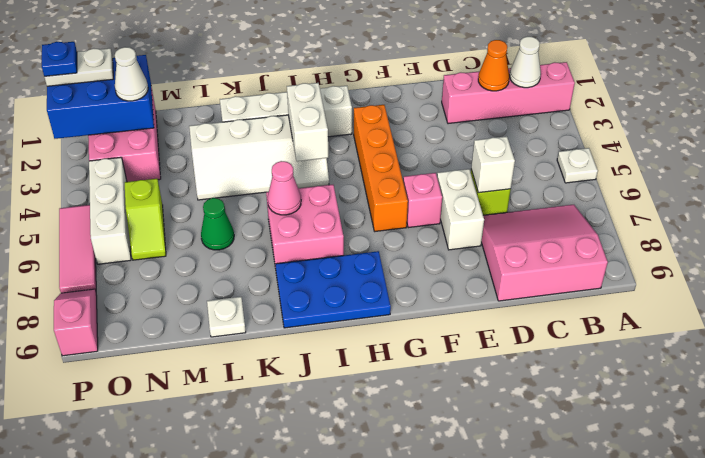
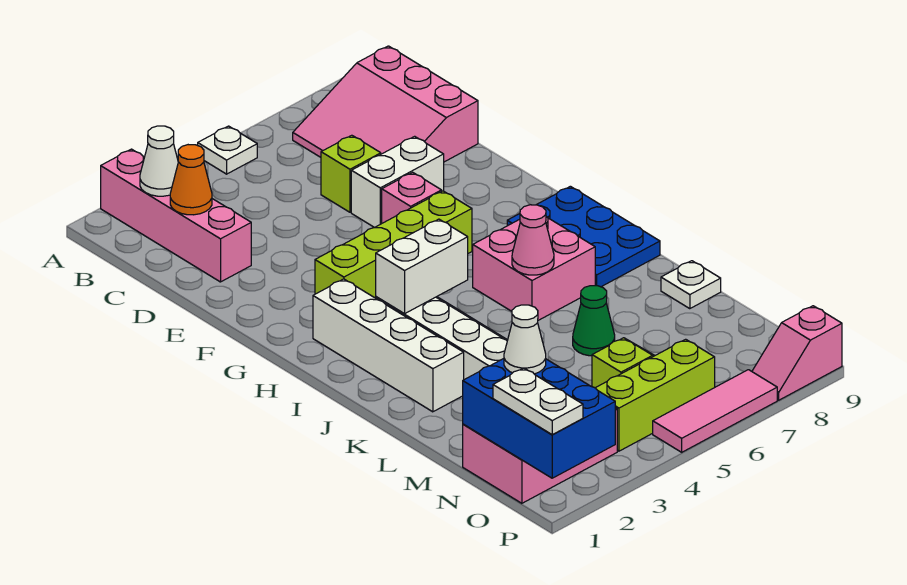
white 1x1 brick [471,136,515,193] -> none
orange 1x4 brick [354,105,408,231] -> lime 1x4 brick [315,191,472,298]
white 1x3 brick [89,157,131,264] -> lime 1x3 brick [596,339,715,451]
blue 1x1 plate [42,42,77,77] -> none

